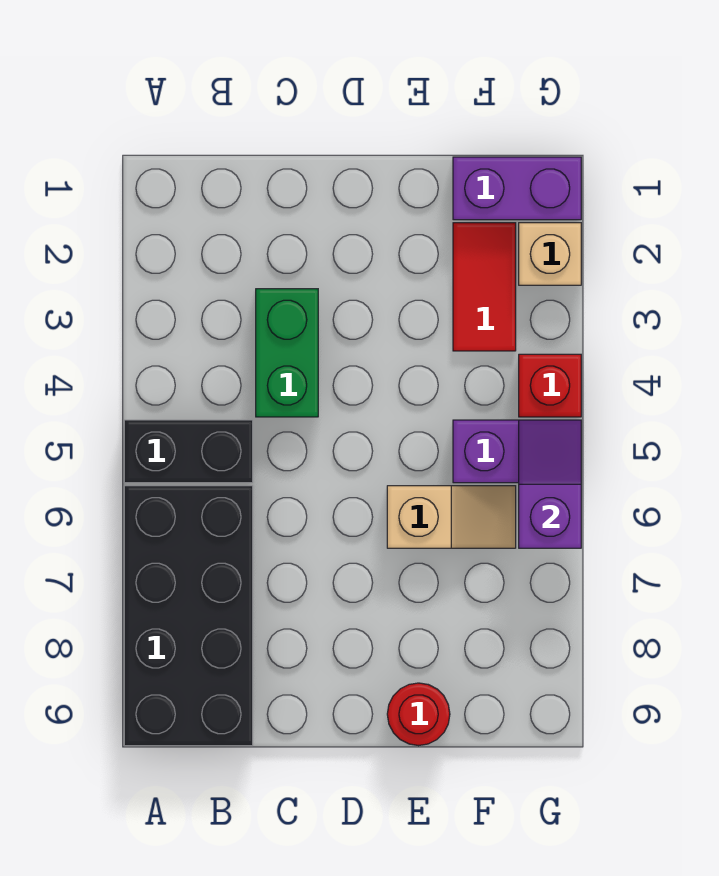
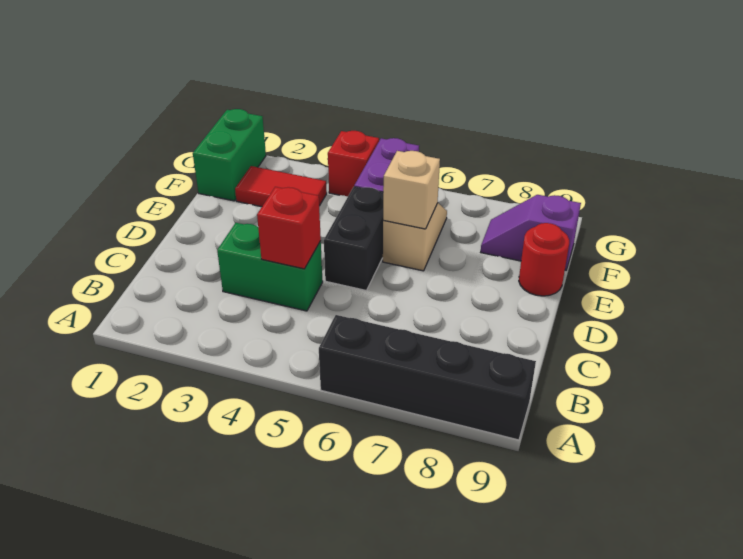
black 1x2 brick [124,420,253,483] -> black 1x2 brick moved to [324,187,383,291]
black 2x4 brick [124,486,253,746] -> black 1x4 brick [319,315,536,440]
none -> red 1x1 brick [257,187,321,269]
purple 1x2 brick [453,157,581,220] -> green 1x2 brick [193,109,266,201]
tan 1x1 brick [519,223,581,285] -> tan 1x1 brick moved to [383,151,440,229]
purple 1x2 slope [519,420,581,548] -> purple 1x2 slope moved to [481,195,581,270]

